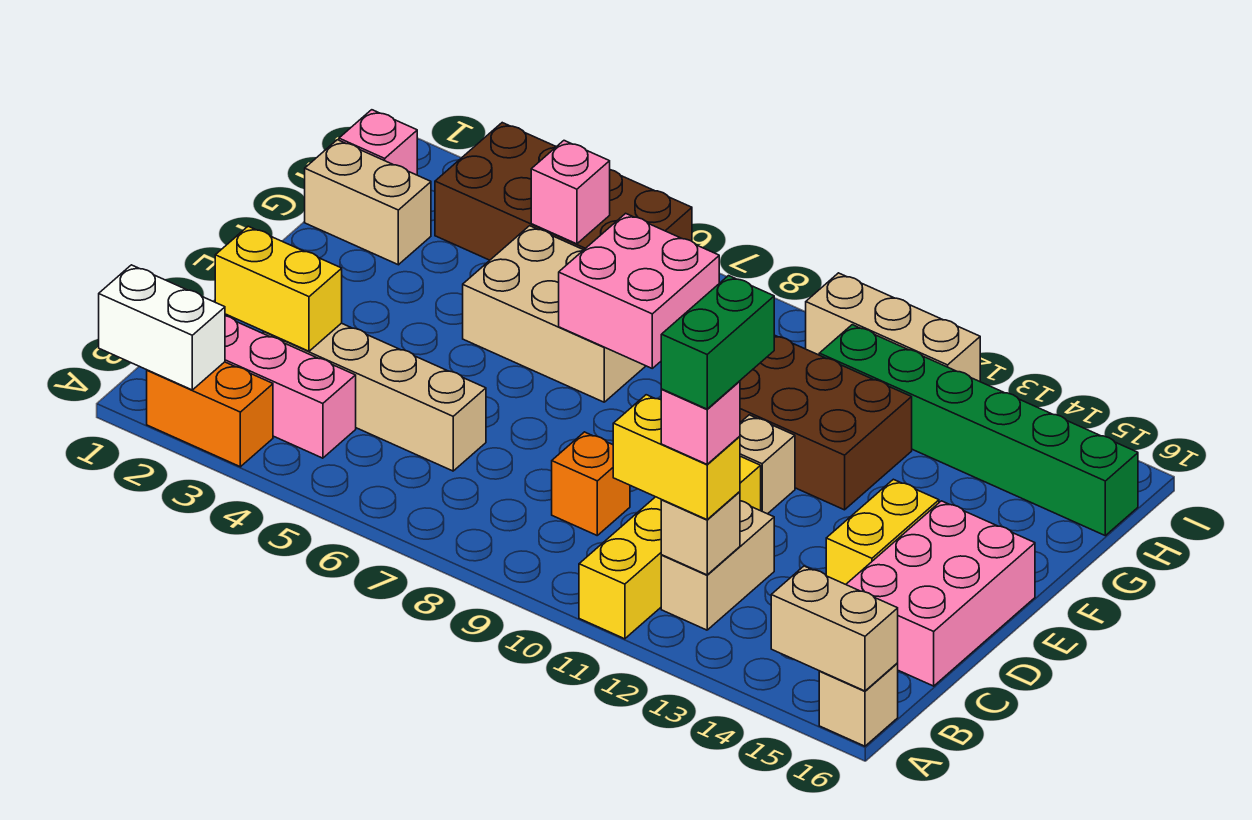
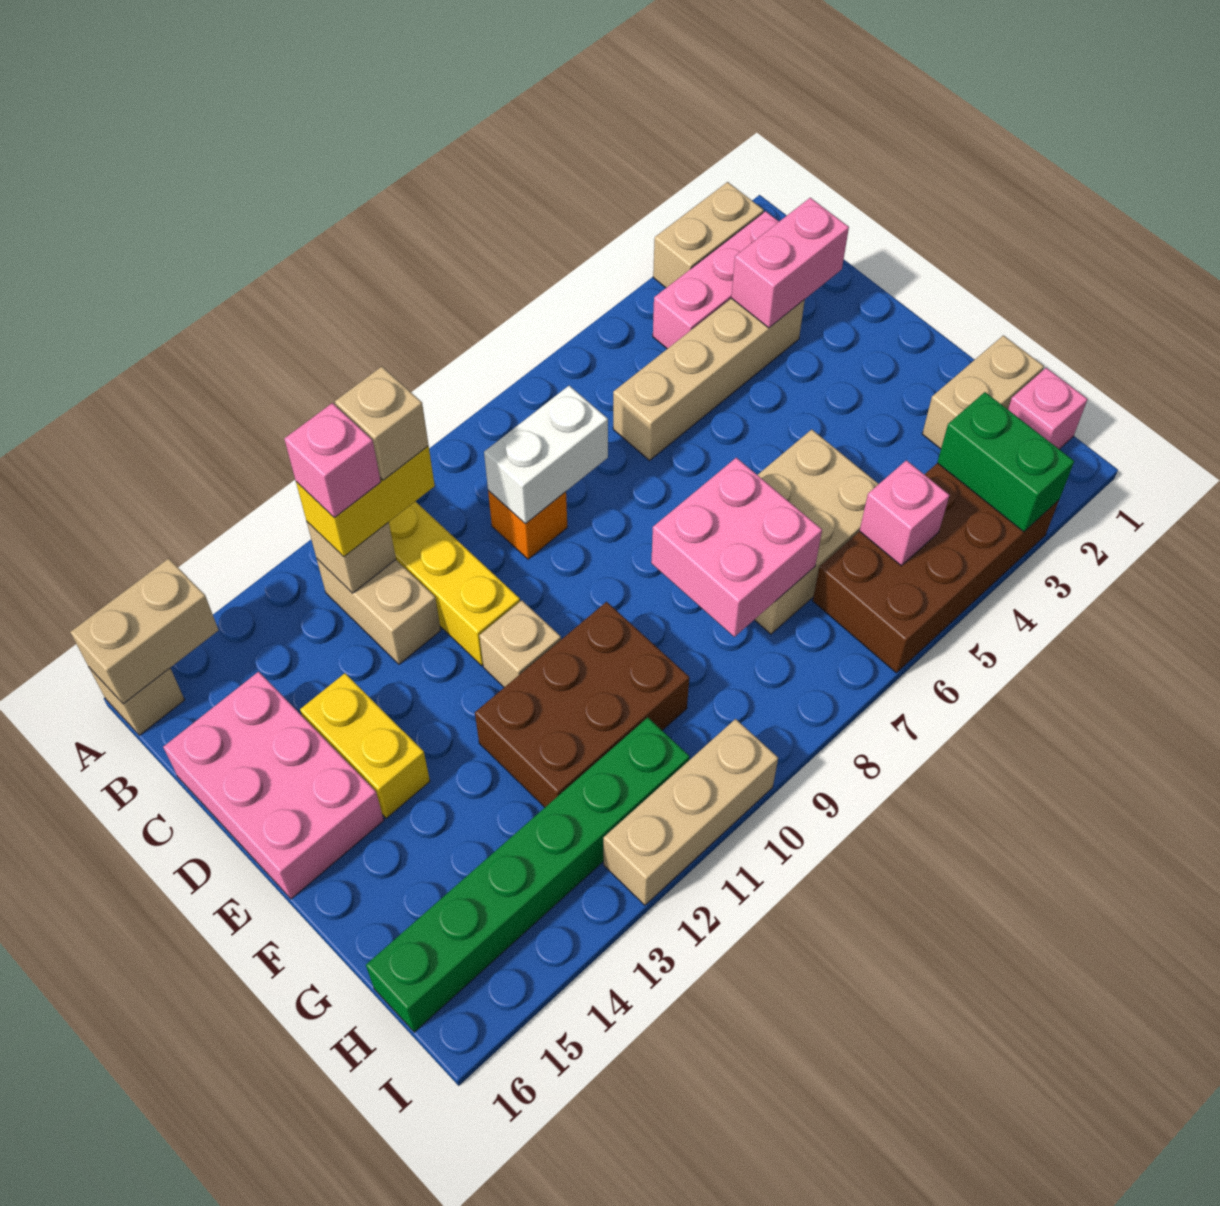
white 1x2 brick [99,265,225,390] -> white 1x2 brick moved to [484,386,608,524]
orange 1x2 brick [147,362,273,467] -> tan 1x2 brick [653,182,764,288]
none -> tan 1x1 brick [335,366,429,480]
green 1x2 brick [661,276,774,409] -> green 1x2 brick moved to [937,392,1074,532]
yellow 1x2 brick [215,226,342,351] -> pink 1x2 brick [731,198,849,328]

